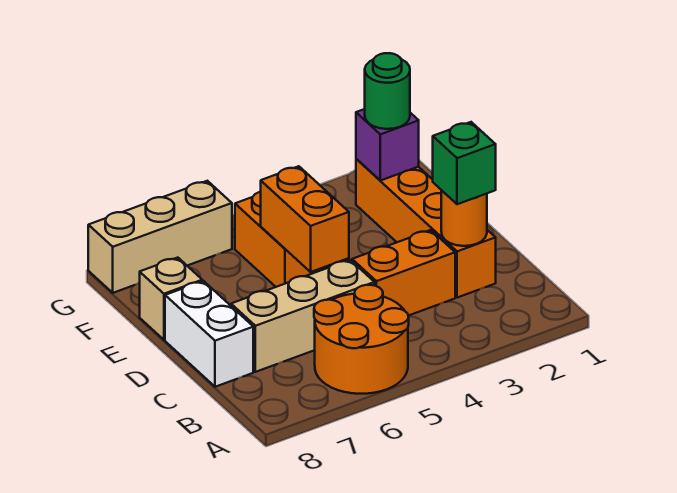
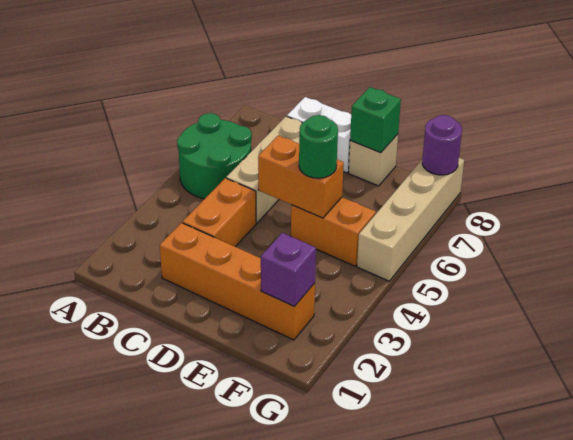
orange 2x2 round brick [314,285,409,394] -> green 2x2 round brick [177,113,252,199]
orange 1x1 round brick [441,190,487,246] -> none
green 1x1 brick [433,122,496,204] -> green 1x1 brick moved to [350,87,401,153]
green 1x1 round brick [365,53,410,129] -> green 1x1 round brick moved to [299,115,338,178]
tan 1x3 brick [88,181,232,293] -> tan 1x4 brick [357,158,464,281]
none -> purple 1x1 round brick [422,115,462,175]

